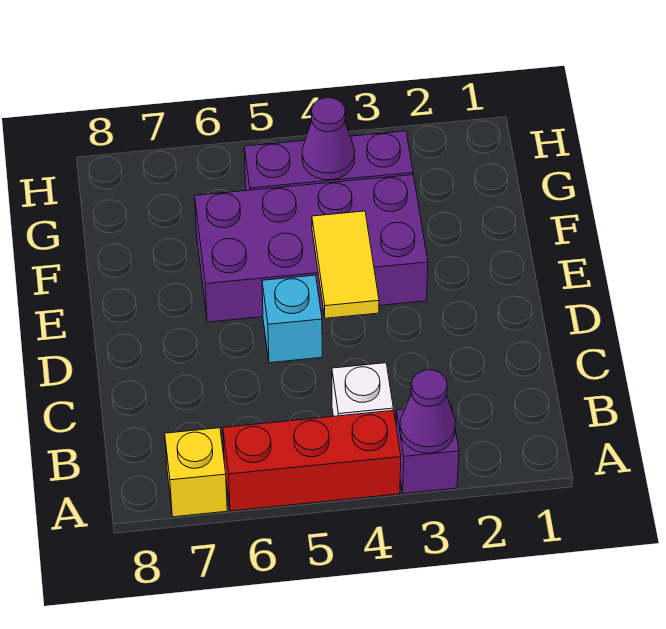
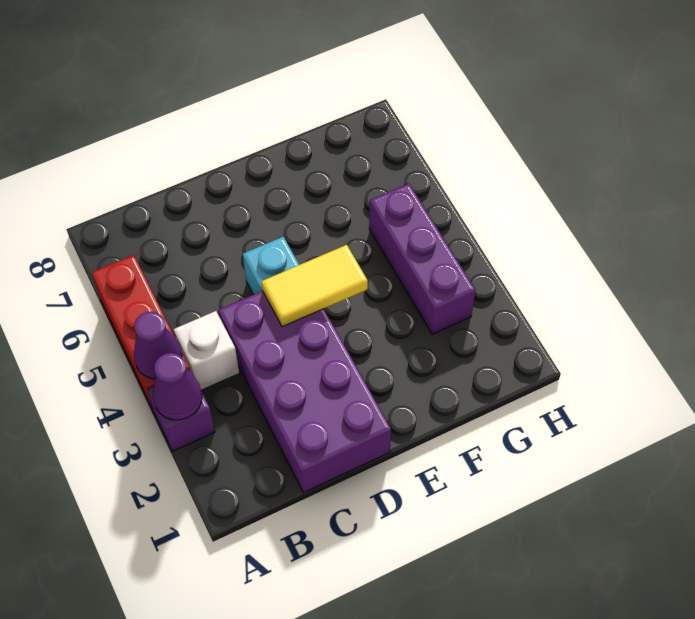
yellow 1x1 brick [165,428,227,517] -> none
purple 2x4 brick [195,175,428,322] -> purple 2x4 brick moved to [218,291,391,493]
purple 1x1 cone [302,98,355,180] -> purple 1x1 cone moved to [134,312,182,379]

